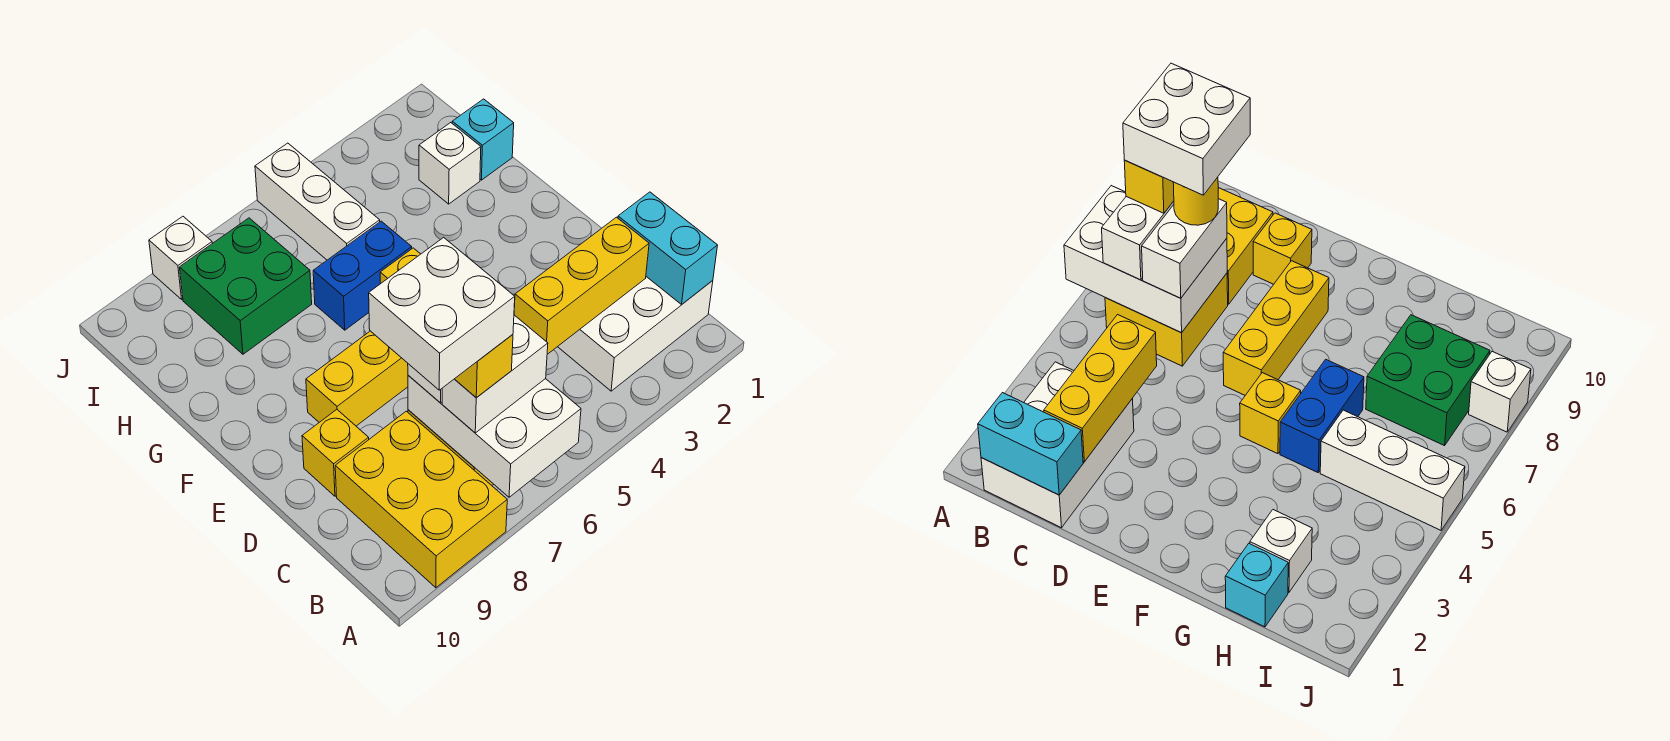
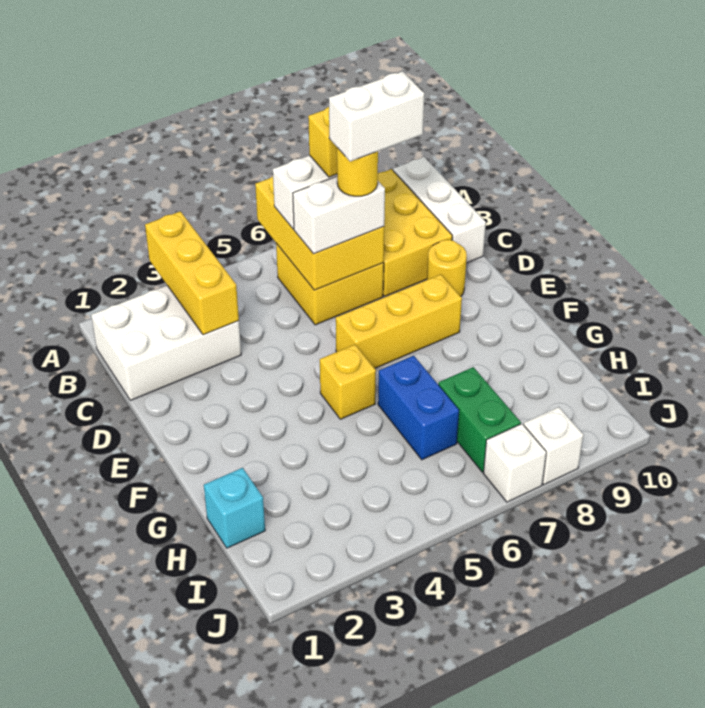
white 2x3 brick [408,375,581,497] -> yellow 2x3 brick [255,177,384,290]
cyan 1x2 brick [618,192,718,304] -> none
white 2x2 brick [369,237,515,390] -> white 1x2 brick [329,71,424,161]
yellow 1x3 brick [514,217,649,354] -> yellow 1x3 brick turned to [145,211,239,335]
yellow 1x1 brick [302,410,369,496] -> yellow 1x1 round brick [427,240,467,296]
blue 1x2 brick [313,221,412,330] -> blue 1x2 brick turned to [378,356,459,460]
white 1x1 brick [419,123,481,204] -> white 1x1 brick moved to [483,424,546,502]
white 1x3 brick [255,143,380,260] -> white 1x3 brick moved to [393,157,486,263]
green 2x2 brick [179,218,312,354] -> green 1x2 brick [438,367,521,472]

